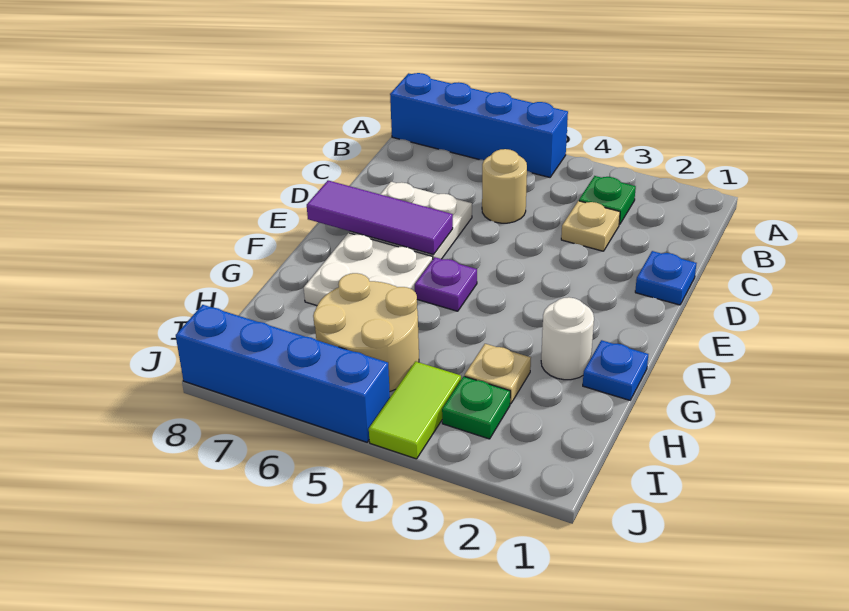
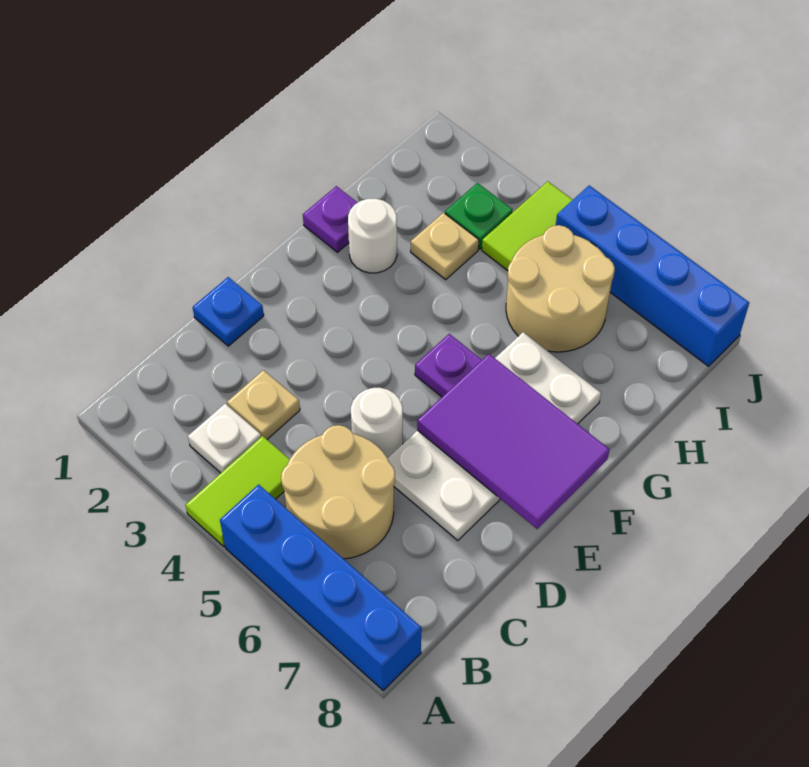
none -> lime 1x2 tile [186,436,290,546]
green 1x1 plate [579,176,636,225] -> white 1x1 plate [188,404,261,473]
tan 1x1 round brick [482,149,527,223] -> tan 2x2 round brick [281,425,395,559]
none -> white 1x1 round brick [351,388,403,458]
purple 1x3 tile [307,181,453,255] -> purple 2x3 tile [417,354,610,529]
blue 1x1 plate [583,340,648,400] -> purple 1x1 plate [303,186,358,252]

